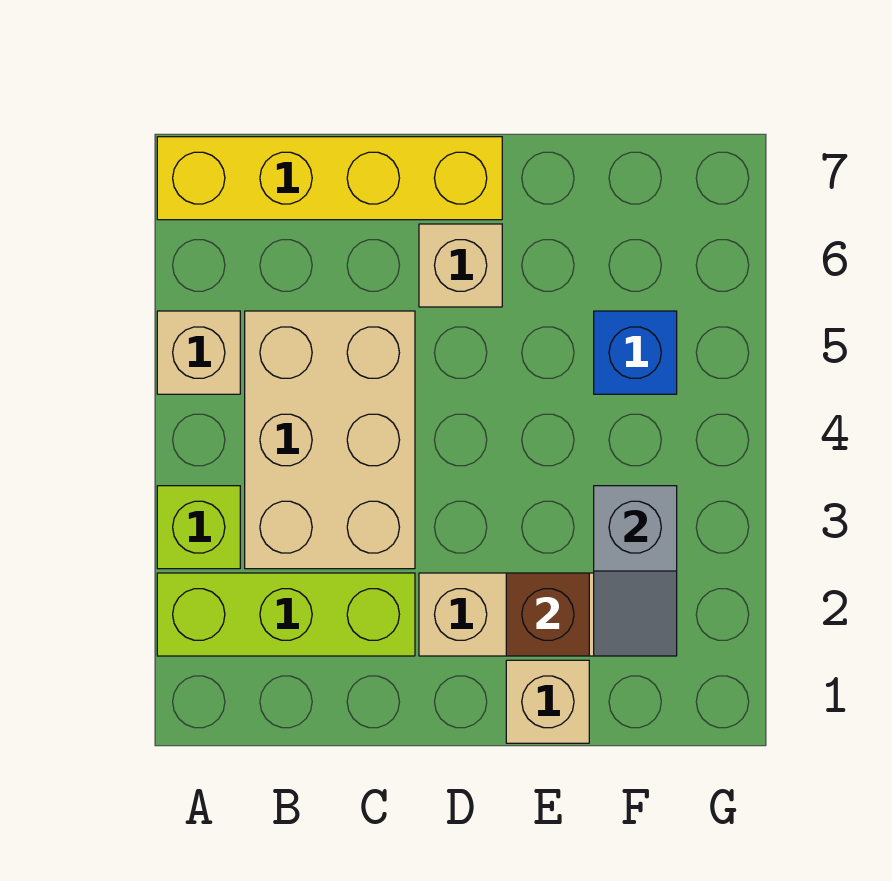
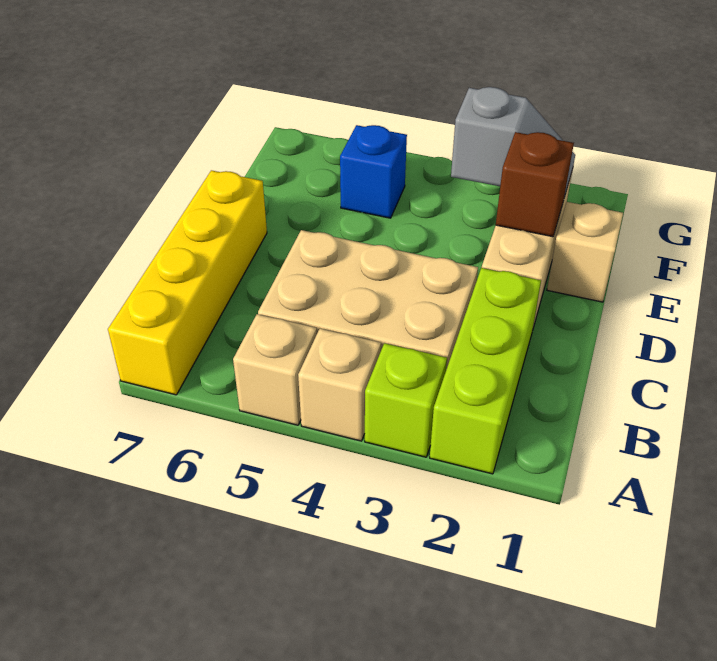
tan 1x1 brick [419,224,502,307] -> tan 1x1 brick moved to [298,329,381,441]

